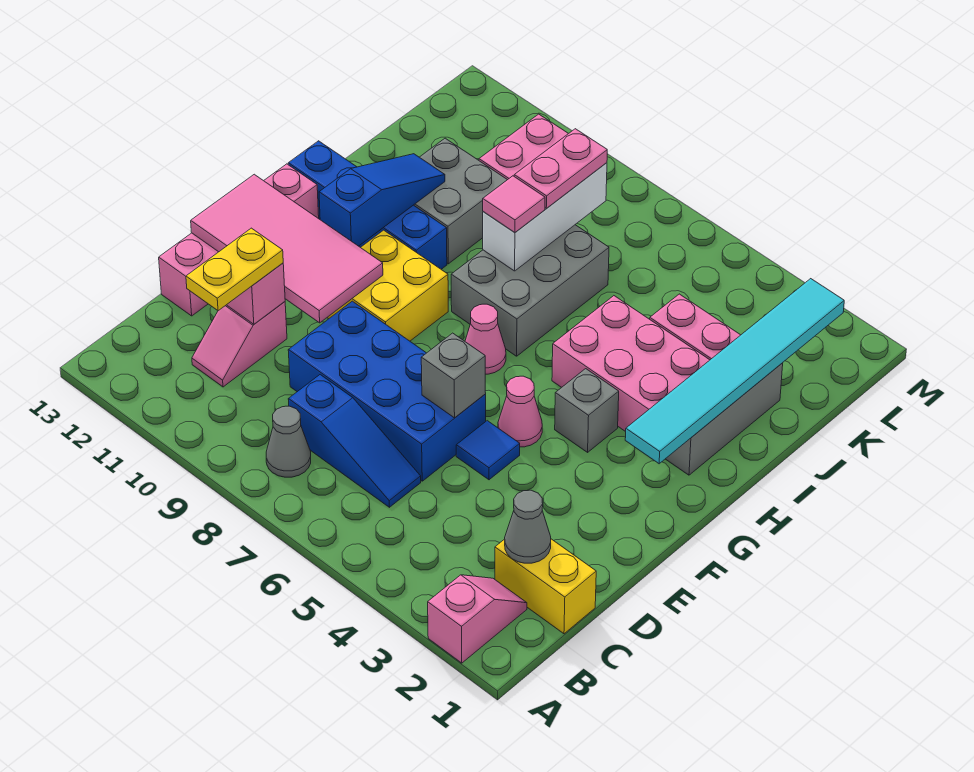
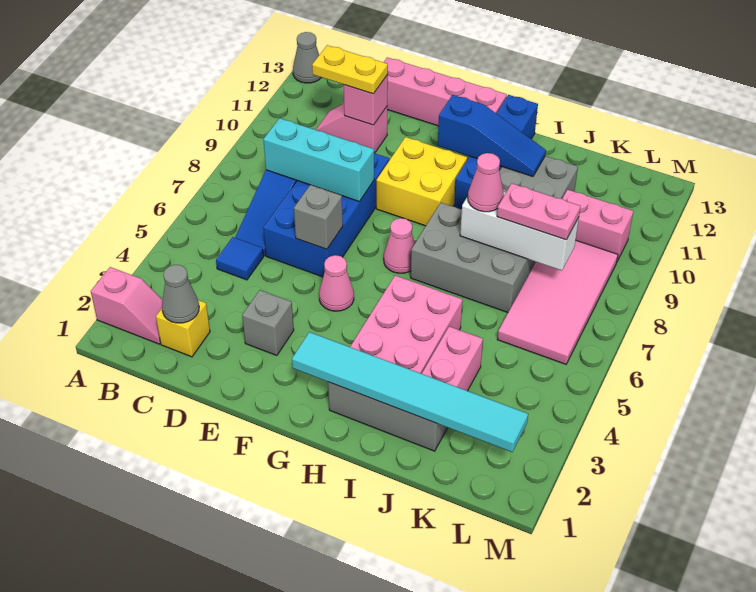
grey 1x1 cone [266,406,311,477] -> grey 1x1 cone moved to [293,32,321,83]
yellow 1x2 brick [495,539,596,634] -> yellow 1x1 brick [156,300,210,357]
none -> cyan 1x3 brick [263,118,374,201]
blue 1x1 tile [456,421,520,480] -> blue 1x1 tile moved to [216,237,264,280]
pink 2x4 tile [191,174,383,323] -> pink 2x4 tile moved to [497,240,618,364]
grey 1x1 brick [555,369,619,452] -> grey 1x1 brick moved to [242,290,294,356]
pink 1x1 tile [483,176,545,232] -> pink 1x1 cone [468,153,504,212]

